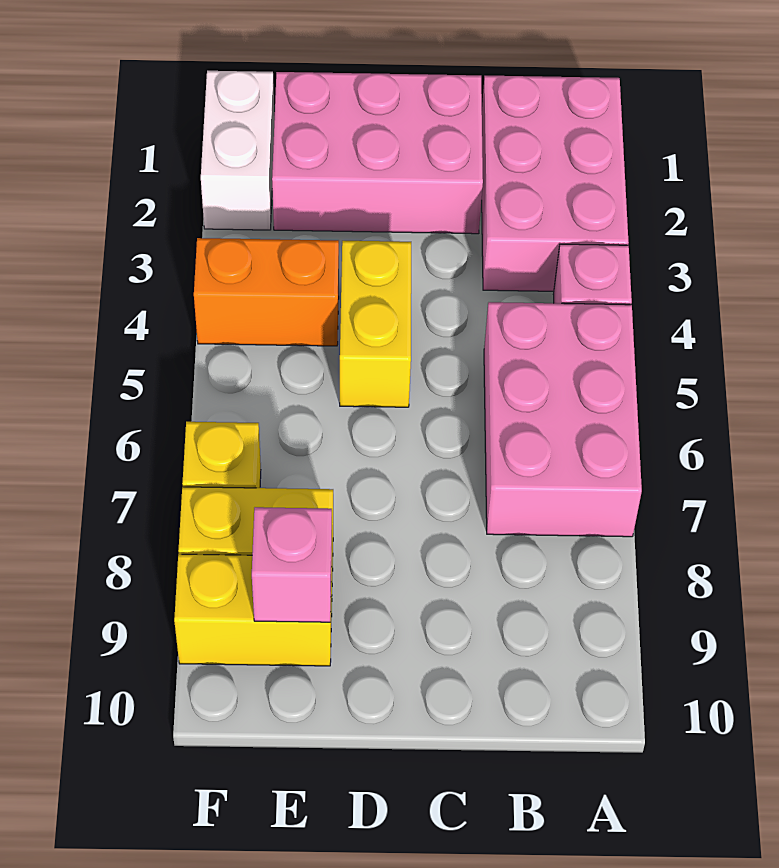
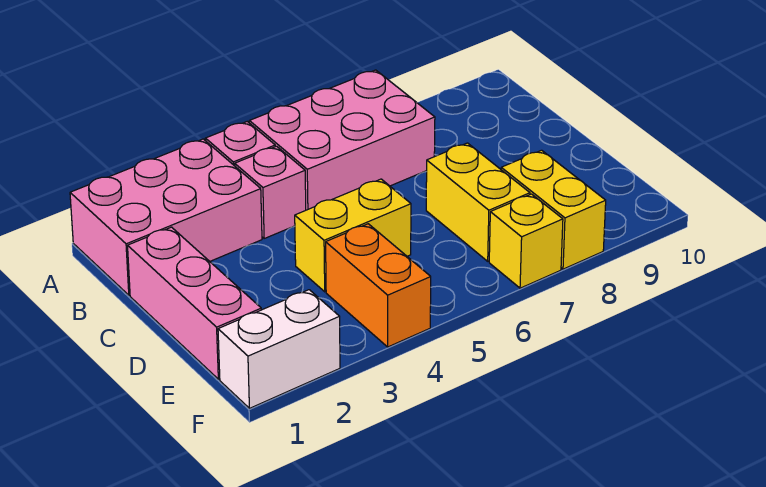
pink 2x3 brick [272,72,483,234] -> pink 1x3 brick [128,227,261,379]
yellow 1x2 brick [174,554,332,666] -> yellow 1x2 brick moved to [426,143,530,261]
pink 1x1 brick [252,507,332,622] -> pink 1x1 brick moved to [235,146,306,238]

